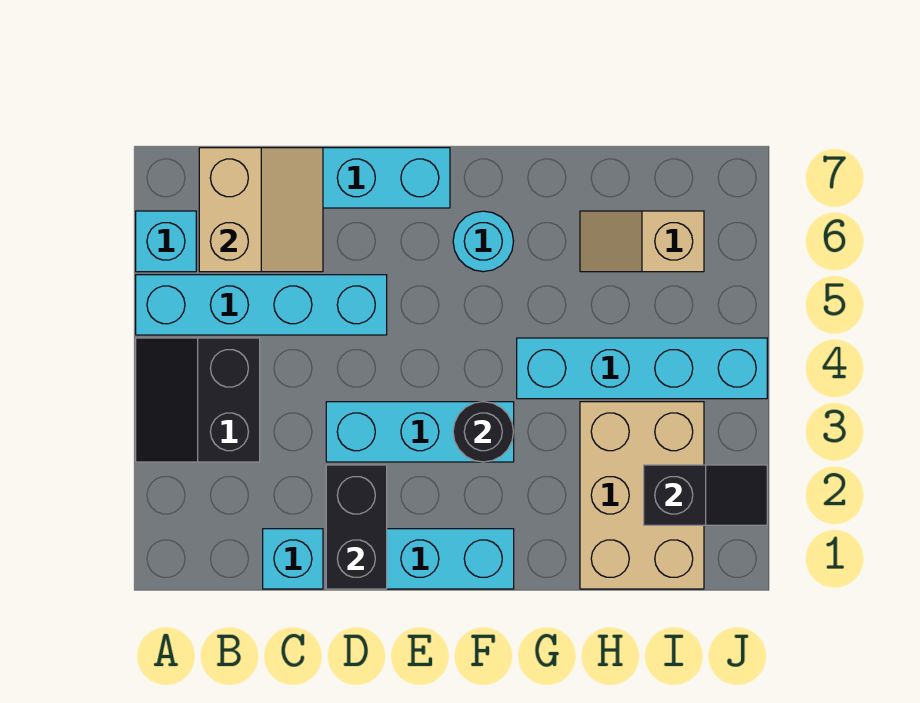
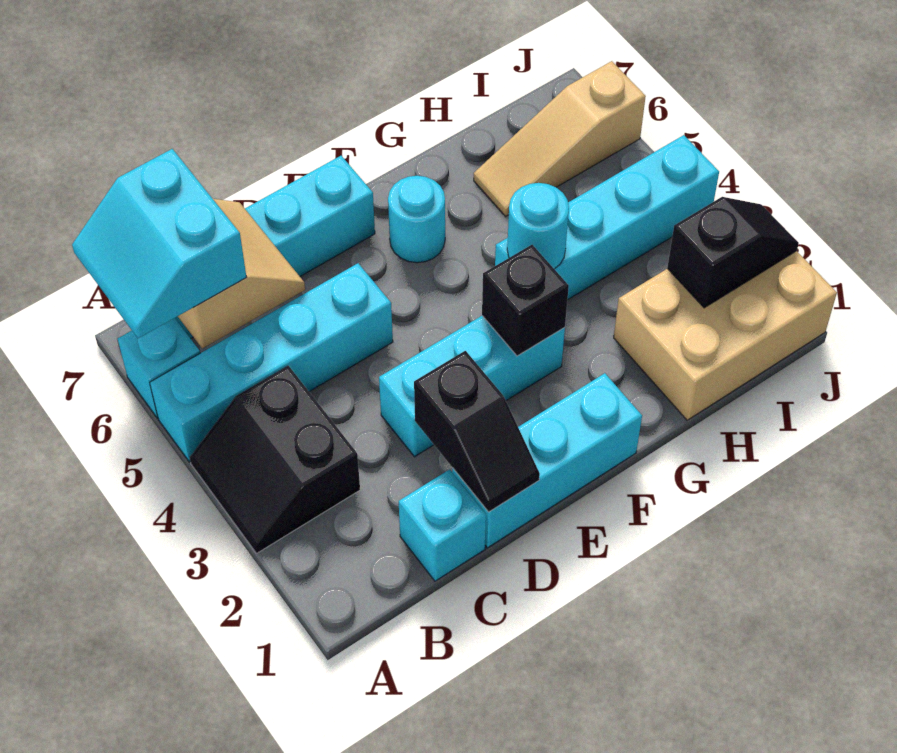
none -> cyan 2x2 slope [72,149,246,338]
black 1x2 brick [326,465,387,589] -> black 1x2 slope [414,351,540,512]
black 1x1 round brick [453,402,514,462] -> black 1x1 brick [482,245,569,356]
none -> cyan 1x1 round brick [507,183,569,269]
tan 2x3 brick [580,402,704,589] -> tan 2x3 brick turned to [614,251,837,420]
tan 1x2 slope [580,211,704,272] -> tan 1x3 slope [474,61,646,216]

